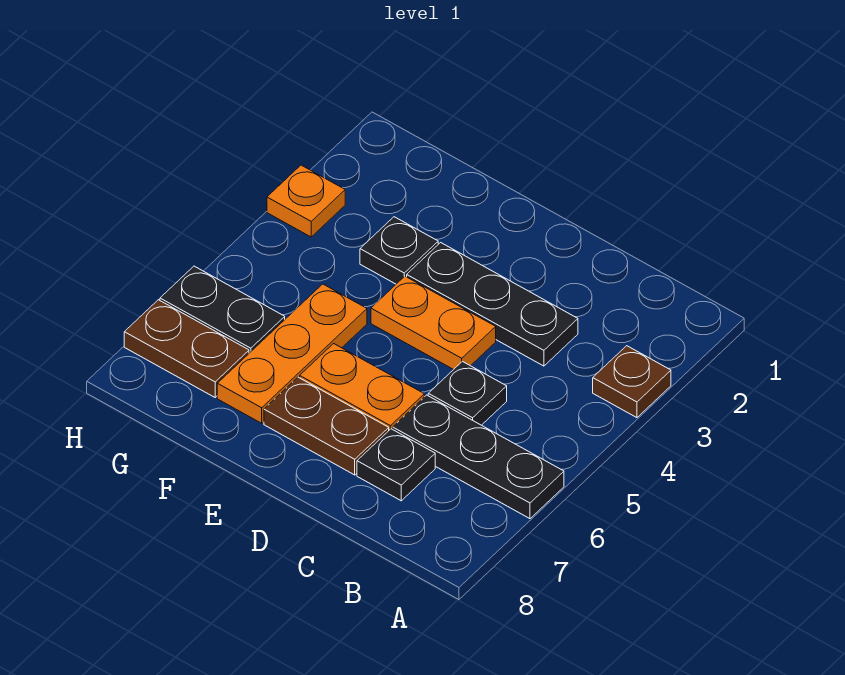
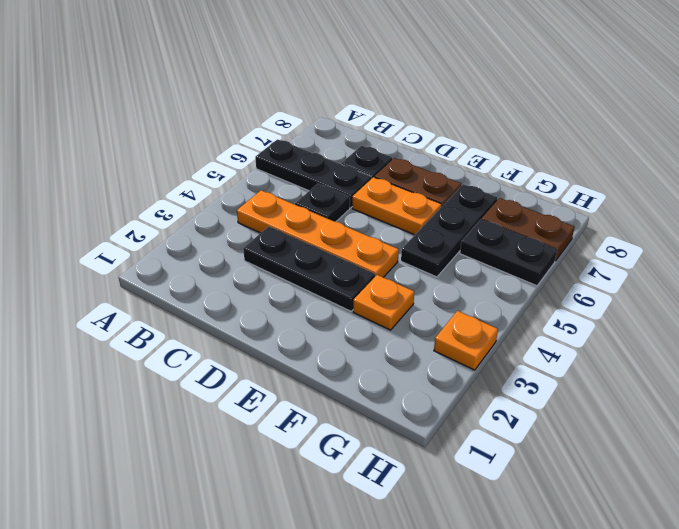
brown 1x1 plate [593,346,671,418] -> none
orange 1x2 plate [371,276,496,370] -> orange 1x4 plate [237,190,399,277]
black 1x1 plate [360,217,438,284] -> orange 1x1 plate [353,275,414,330]
orange 1x3 plate [217,284,367,423] -> black 1x3 plate [401,184,498,277]

